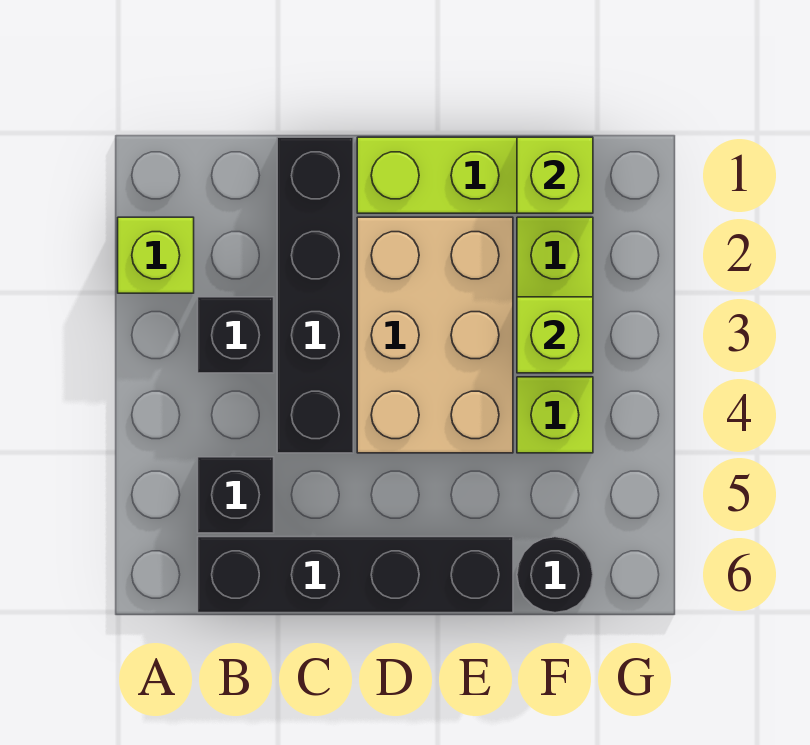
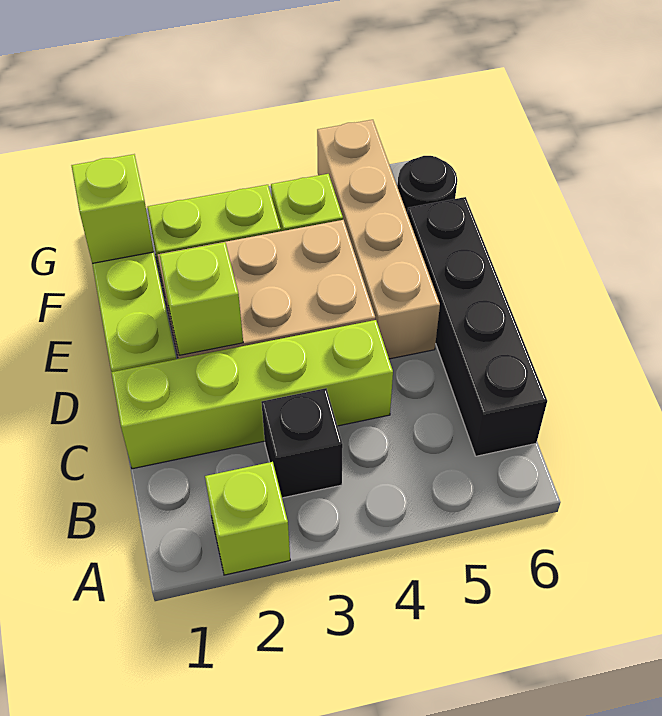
black 1x1 brick [198,457,274,533] -> none
black 1x4 brick [277,137,353,453] -> lime 1x4 brick [111,320,393,469]
none -> tan 1x4 brick [317,120,440,359]
lime 1x1 brick [517,297,593,373] -> lime 1x1 brick moved to [160,242,243,355]

